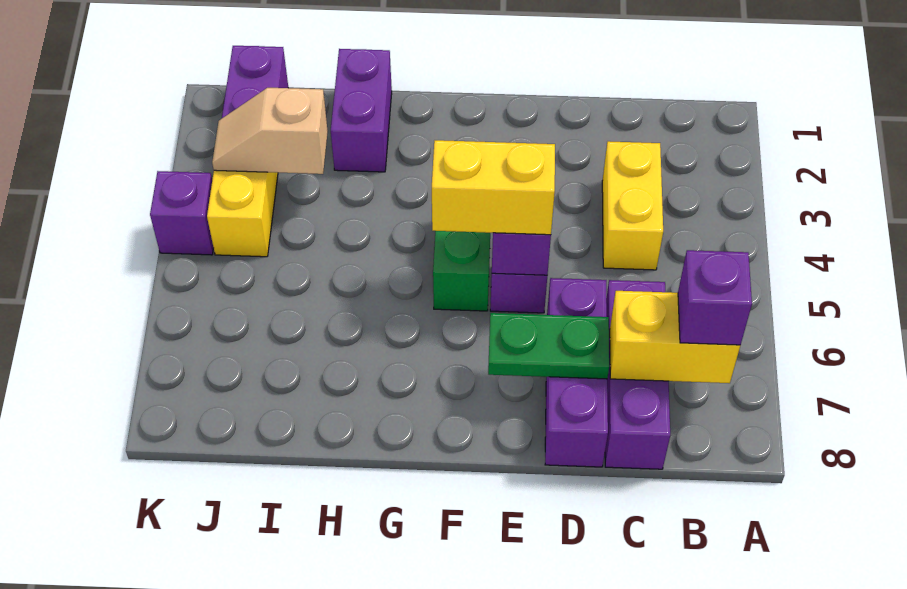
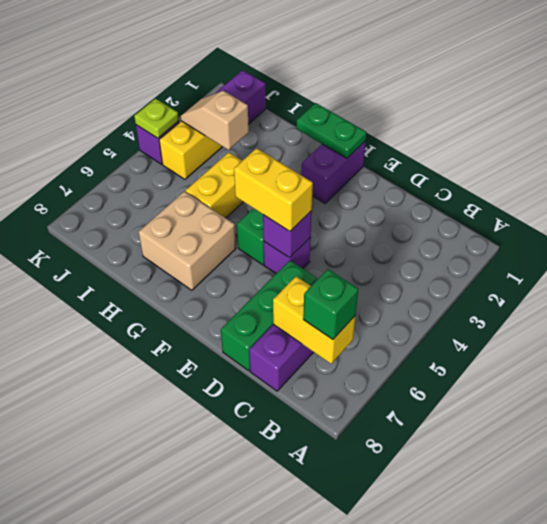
purple 1x1 brick [678,250,752,345] -> green 1x1 brick [303,269,358,340]
yellow 1x2 brick [602,141,663,270] -> yellow 1x2 brick moved to [186,152,243,218]
purple 1x3 brick [545,278,608,467] -> green 1x3 brick [221,261,317,371]
green 1x2 plate [488,313,609,379] -> green 1x2 plate moved to [296,103,366,158]
none -> tan 2x2 brick [139,191,236,290]
purple 1x2 brick [331,49,392,172] -> purple 1x2 brick moved to [301,141,366,203]
none -> lime 1x1 plate [134,99,179,138]

